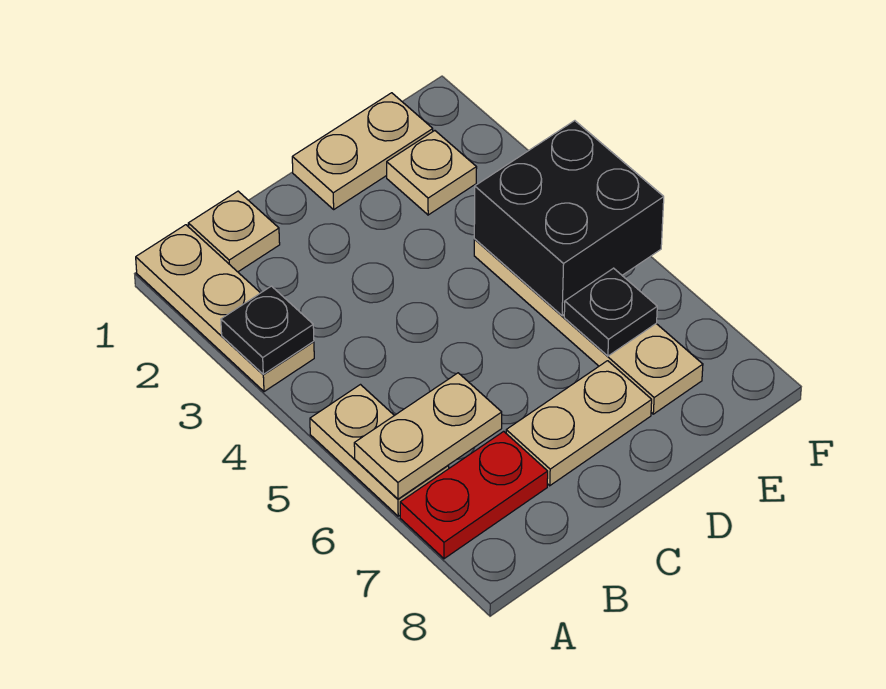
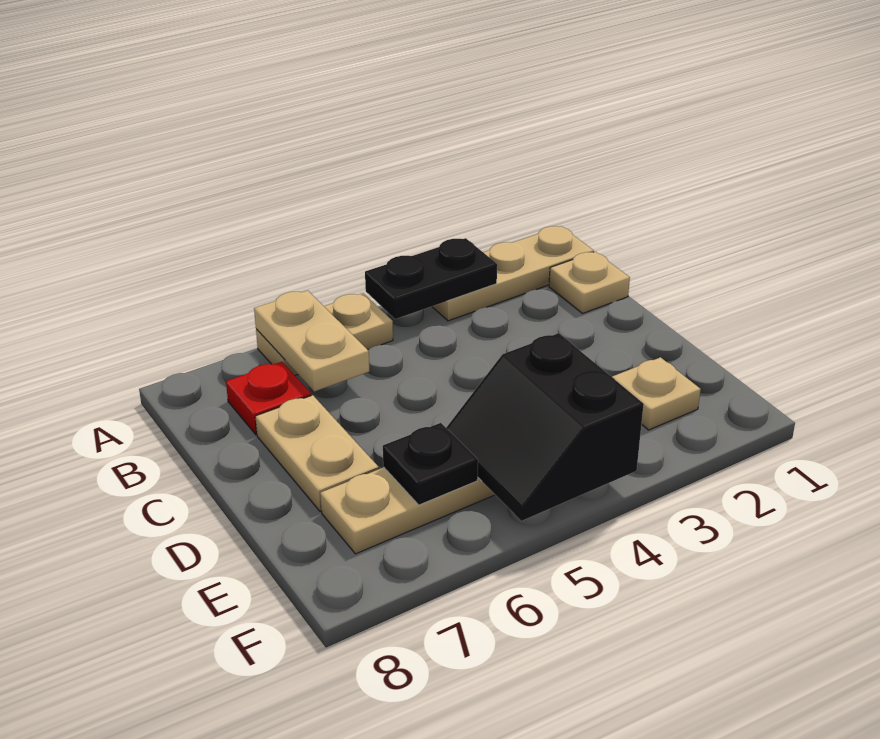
black 1x1 plate [221,286,314,374] -> black 1x2 plate [365,238,497,319]
red 1x2 plate [400,431,548,559] -> red 1x1 plate [226,362,311,435]
tan 1x2 plate [292,93,433,209] -> none
black 2x2 brick [474,121,664,316] -> black 2x2 slope [446,333,644,521]

